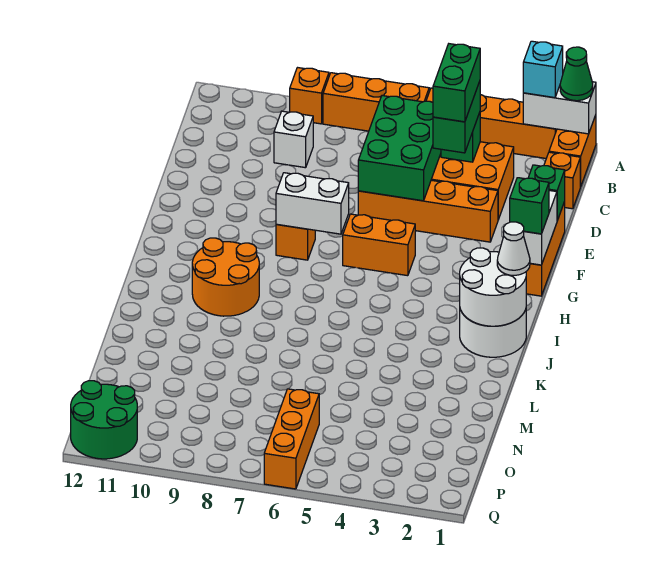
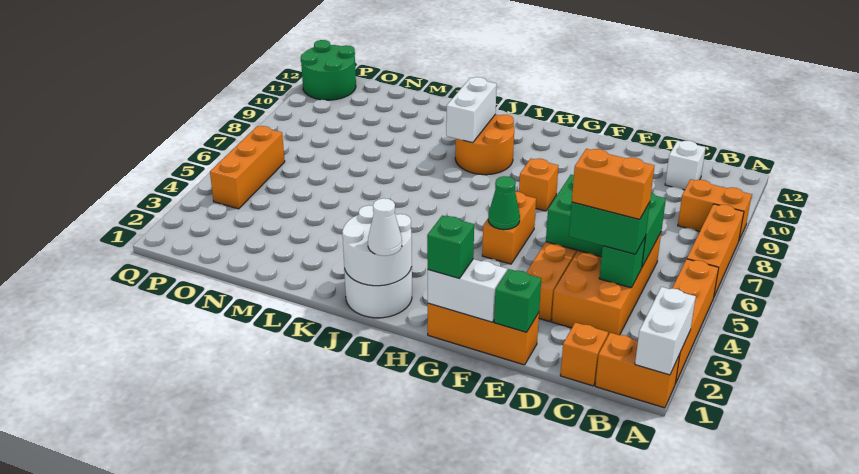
green 1x1 cone [560,47,593,101] -> green 1x1 cone moved to [488,176,520,230]
cyan 1x1 brick [523,41,563,98] -> none
orange 1x1 brick [290,68,329,124] -> orange 1x2 brick [678,179,752,240]
green 1x2 brick [433,44,480,122] -> orange 1x2 brick [572,149,654,219]
white 1x1 brick [274,111,313,168] -> white 1x1 brick moved to [665,140,706,190]
white 1x2 brick [276,173,349,234] -> white 1x2 brick moved to [446,77,497,143]
orange 1x3 brick [264,389,319,489] -> orange 1x3 brick turned to [210,126,285,209]

